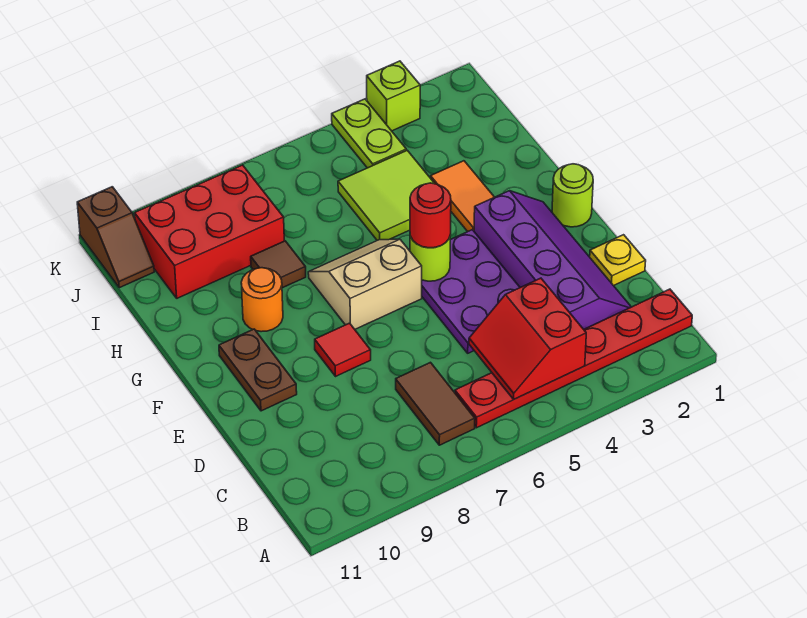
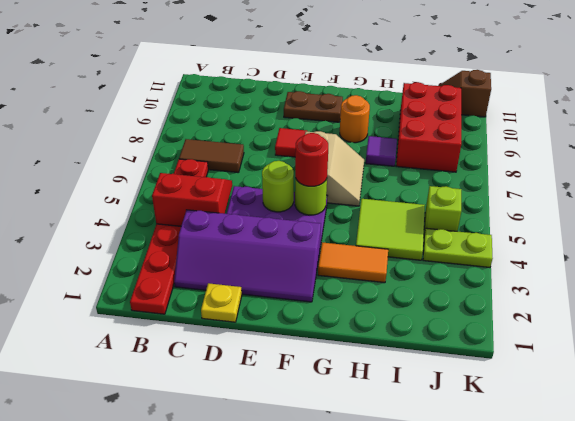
lime 1x1 round brick [552,164,593,227] -> lime 1x1 round brick moved to [262,161,294,212]
brown 1x1 tile [251,241,306,288] -> purple 1x1 tile [366,136,397,166]
lime 1x1 brick [367,61,420,131] -> lime 1x1 brick moved to [424,186,461,233]

